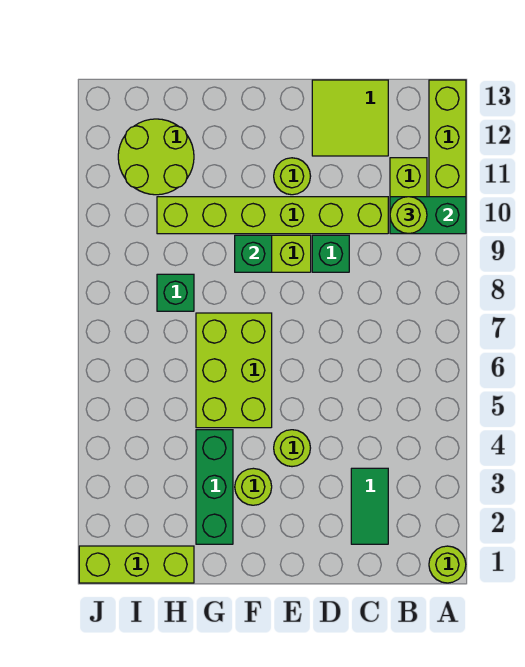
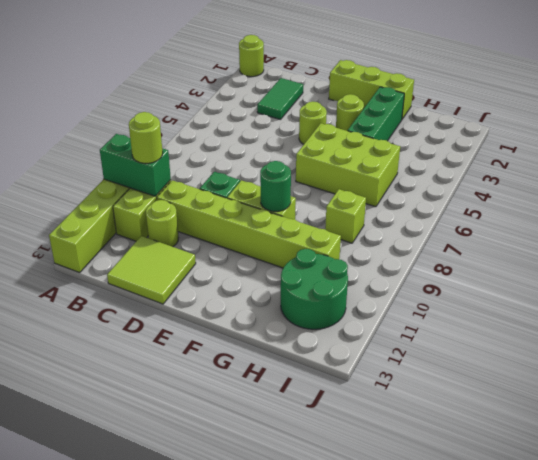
lime 1x1 round brick [274,158,311,195] -> lime 1x1 round brick moved to [146,200,179,247]
lime 2x3 brick [196,313,272,428] -> lime 2x3 brick turned to [296,123,400,207]
green 1x1 brick [235,235,272,272] -> green 1x1 round brick [260,161,291,212]
lime 1x3 brick [79,546,194,583] -> lime 1x3 brick moved to [329,60,414,119]
green 1x1 brick [157,274,194,311] -> lime 1x1 brick [325,189,366,243]
lime 2x2 round brick [118,119,194,195] -> green 2x2 round brick [281,249,348,329]

